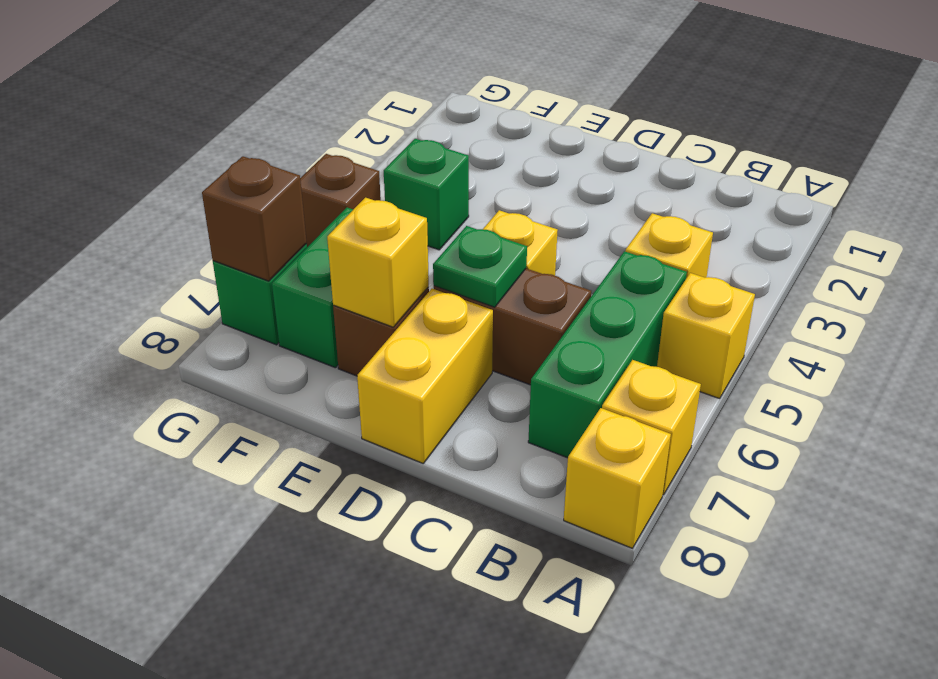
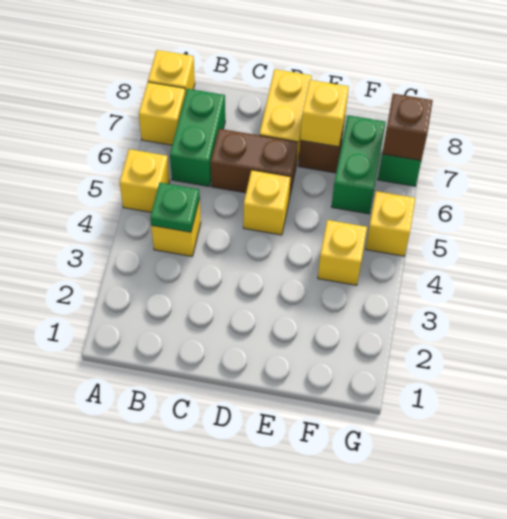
green 1x3 brick [528,251,687,458] -> green 1x2 brick [170,89,225,186]
green 1x1 plate [433,226,527,307] -> green 1x1 plate moved to [150,183,200,232]
green 1x1 brick [384,139,469,250] -> yellow 1x1 brick [318,220,367,285]
brown 1x1 brick [300,154,381,247] -> yellow 1x1 brick [366,191,415,256]

